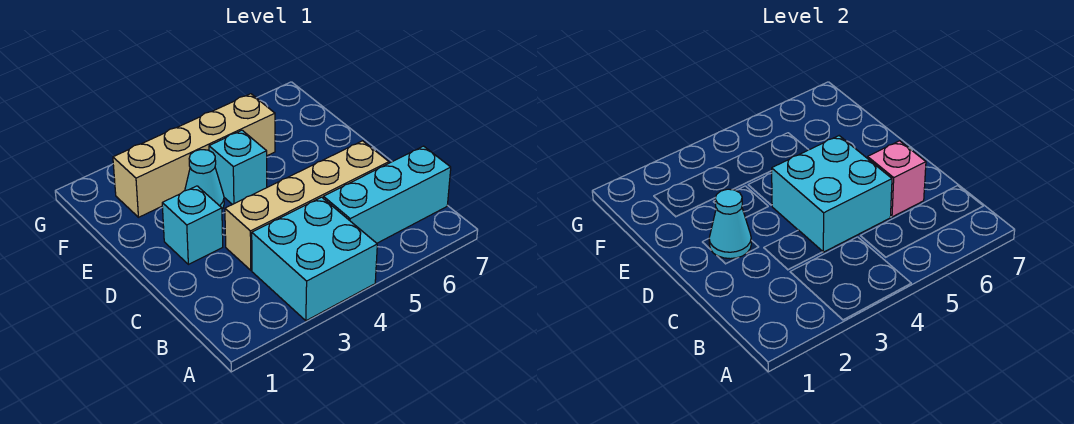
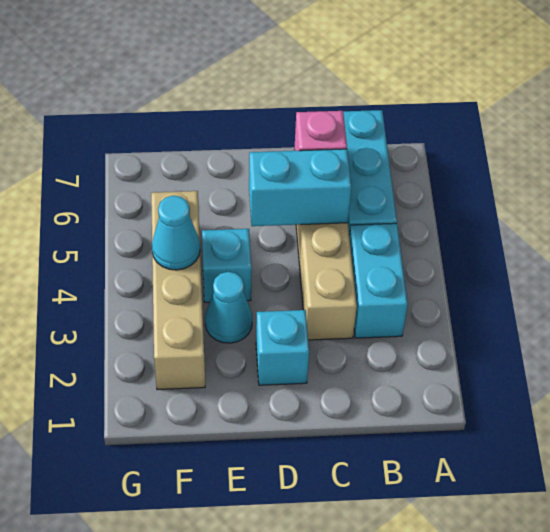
cyan 2x2 brick [252,197,377,321] -> cyan 1x2 brick [349,223,408,338]
cyan 2x2 brick [772,136,892,252] -> cyan 1x2 brick [249,149,351,226]
cyan 1x1 cone [709,189,751,259] -> cyan 1x1 cone moved to [152,196,200,270]

